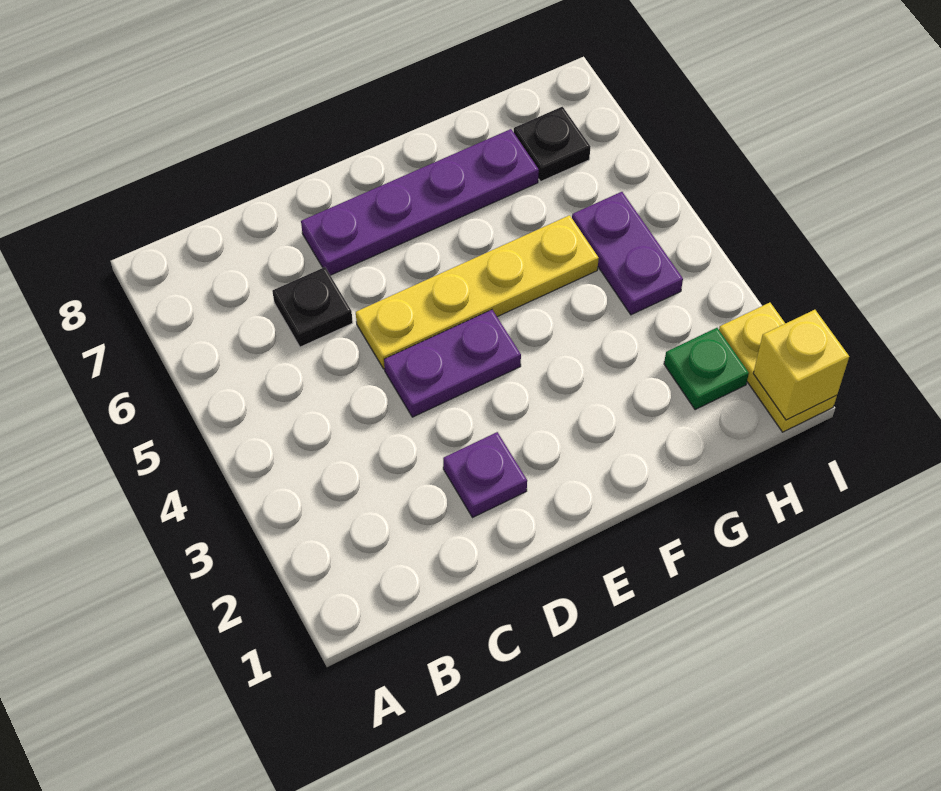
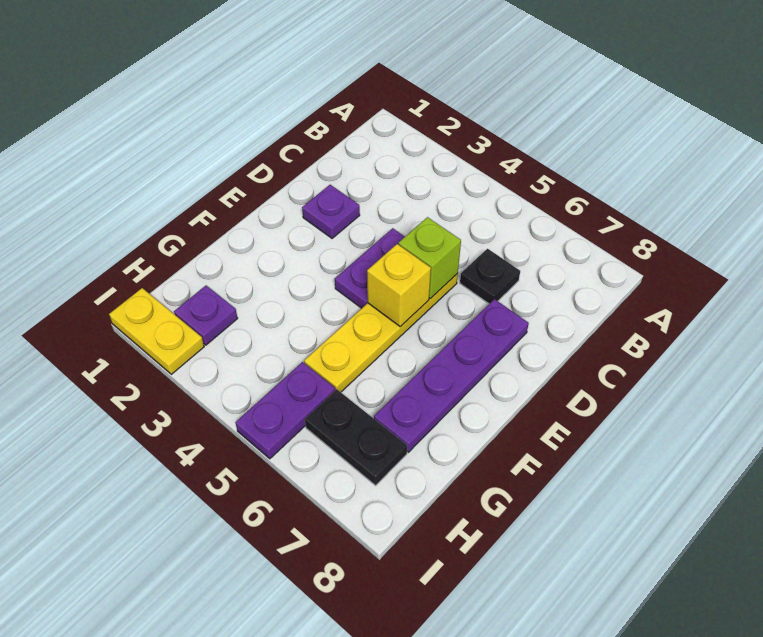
none -> lime 1x1 brick [399,217,461,299]
green 1x1 plate [664,328,749,410] -> purple 1x1 plate [174,286,238,345]
purple 1x2 plate [572,192,683,315] -> purple 1x2 plate turned to [236,362,335,459]
black 1x1 plate [514,107,590,181] -> black 1x2 plate [305,389,407,485]
yellow 1x1 brick [753,310,849,420] -> yellow 1x1 brick moved to [367,244,431,327]

